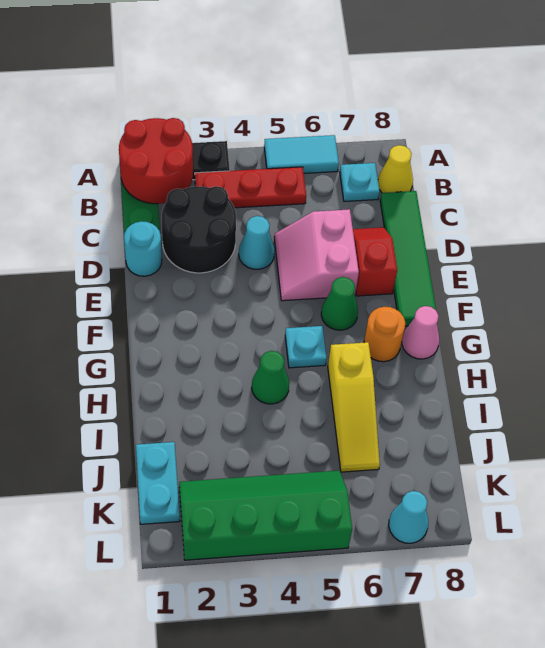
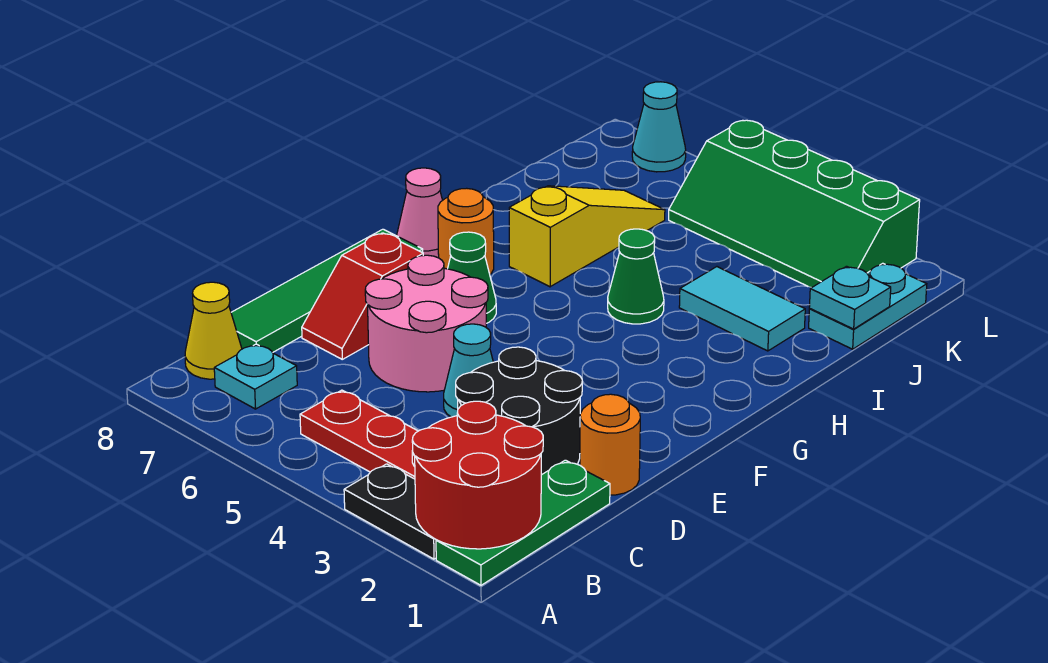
cyan 1x2 tile [264,135,339,173] -> cyan 1x2 tile moved to [679,267,805,351]
cyan 1x1 round brick [124,221,162,276] -> orange 1x1 round brick [580,394,640,495]
pink 2x2 slope [274,209,359,301] -> pink 2x2 round brick [365,255,488,392]
cyan 1x1 plate [285,326,327,368] -> cyan 1x1 plate moved to [809,266,891,329]

